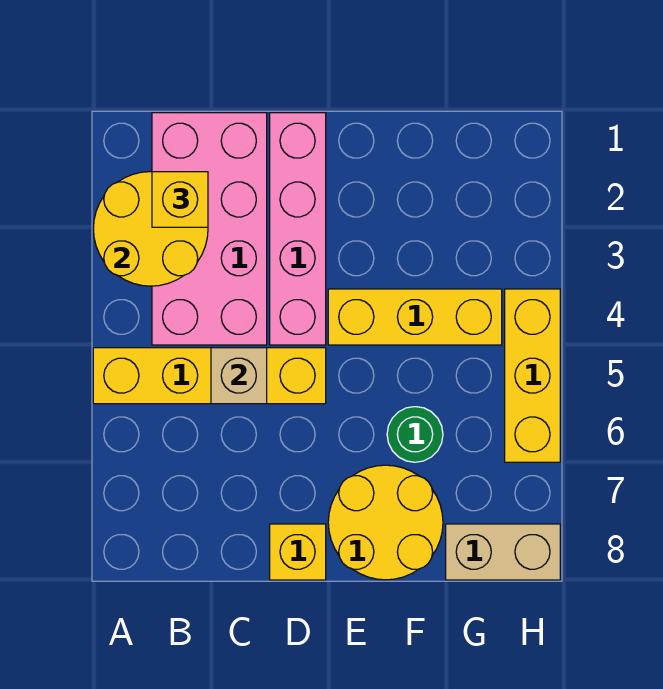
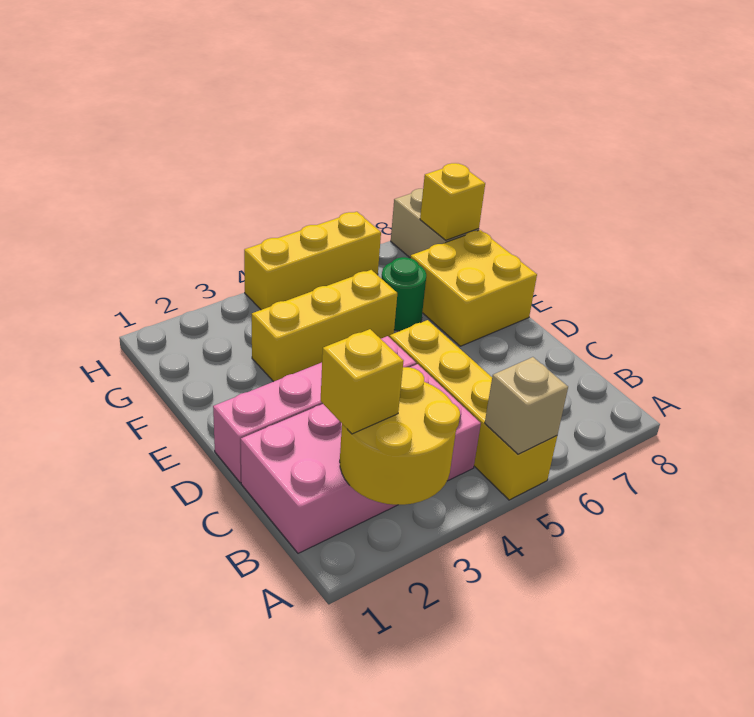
tan 1x1 brick [211,348,267,404] -> tan 1x1 brick moved to [485,357,568,454]
yellow 1x1 brick [270,524,326,580] -> yellow 1x1 brick moved to [420,163,485,240]
yellow 1x3 brick [328,289,502,345] -> yellow 1x3 brick turned to [252,270,397,382]
yellow 2x2 round brick [328,465,443,580] -> yellow 2x2 brick [411,230,537,346]

